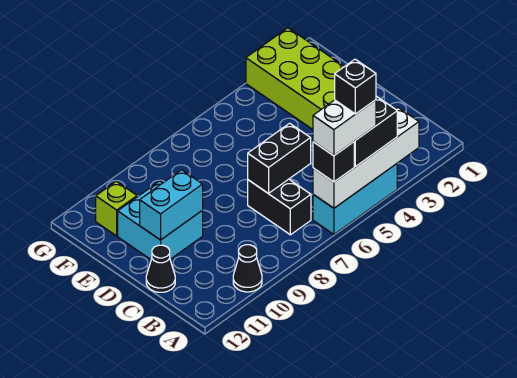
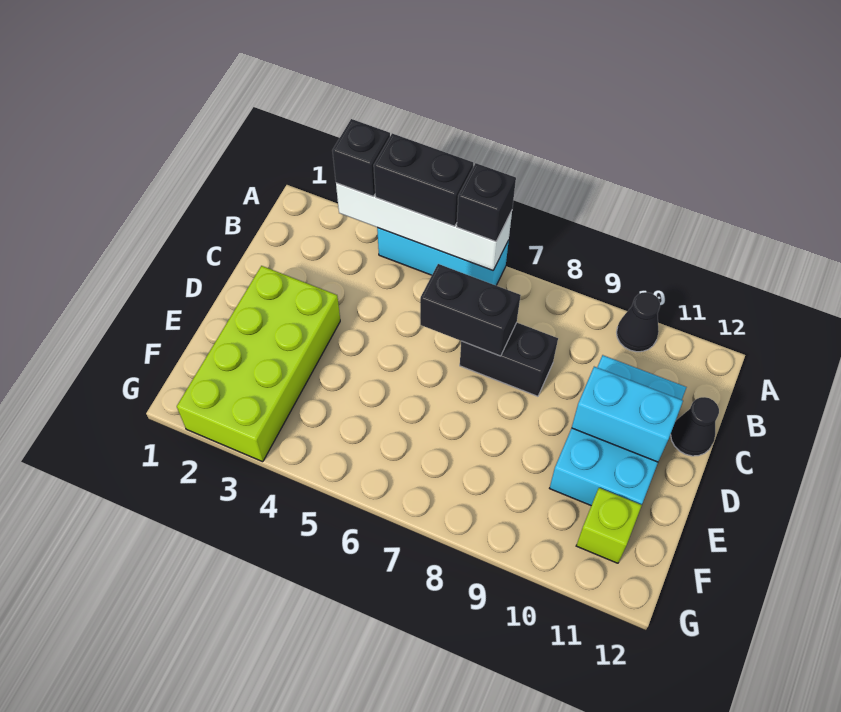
white 1x2 brick [313,100,376,156] -> none
black 1x1 brick [335,59,376,114] -> black 1x1 brick moved to [332,119,390,197]
black 1x2 brick [248,179,311,235] -> black 1x2 brick turned to [460,323,558,396]
cyan 2x2 brick [118,181,203,259] -> cyan 2x3 brick [550,355,687,506]

